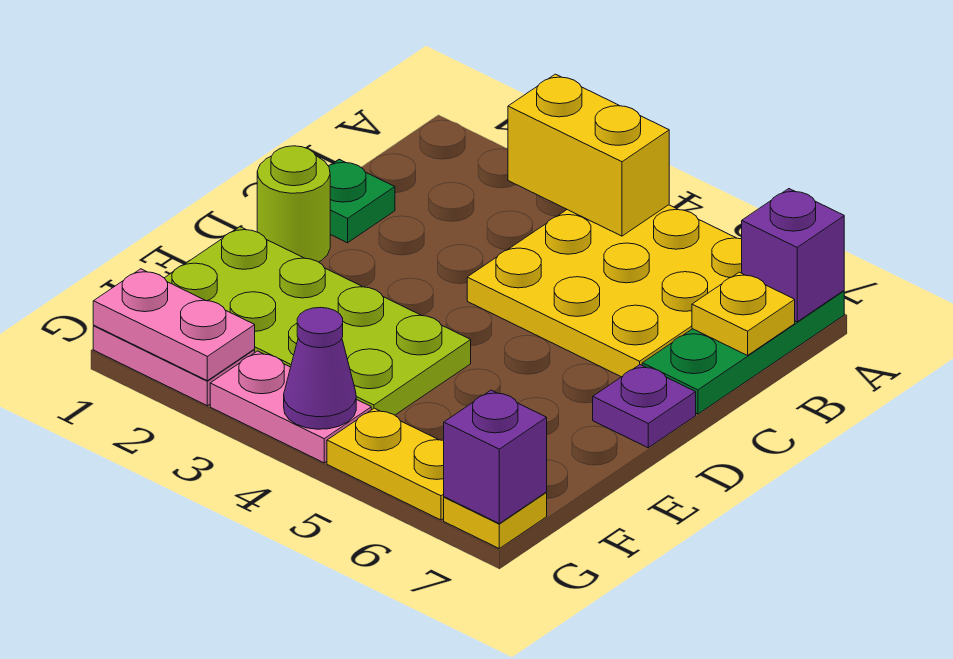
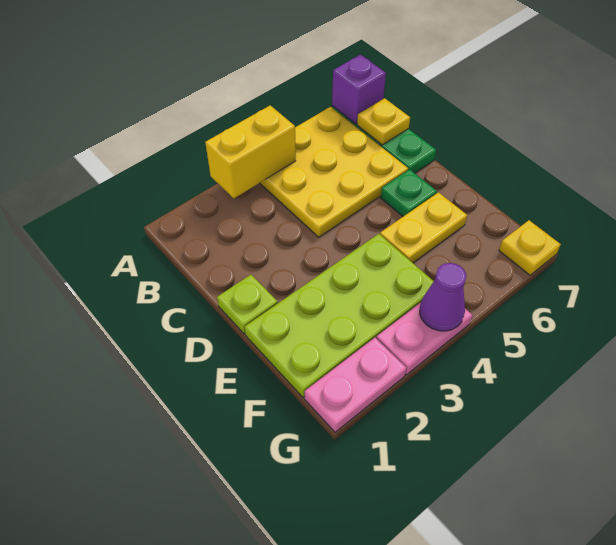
green 1x1 plate [329,159,395,243] -> green 1x1 plate moved to [381,169,437,216]
lime 1x1 round brick [257,146,330,262] -> lime 1x1 plate [217,275,278,334]
purple 1x1 plate [593,365,696,448] -> none
pink 1x2 plate [93,269,255,381] -> none
yellow 1x2 plate [327,408,444,520] -> yellow 1x2 plate moved to [380,192,467,263]
purple 1x1 brick [444,390,547,523] -> none

